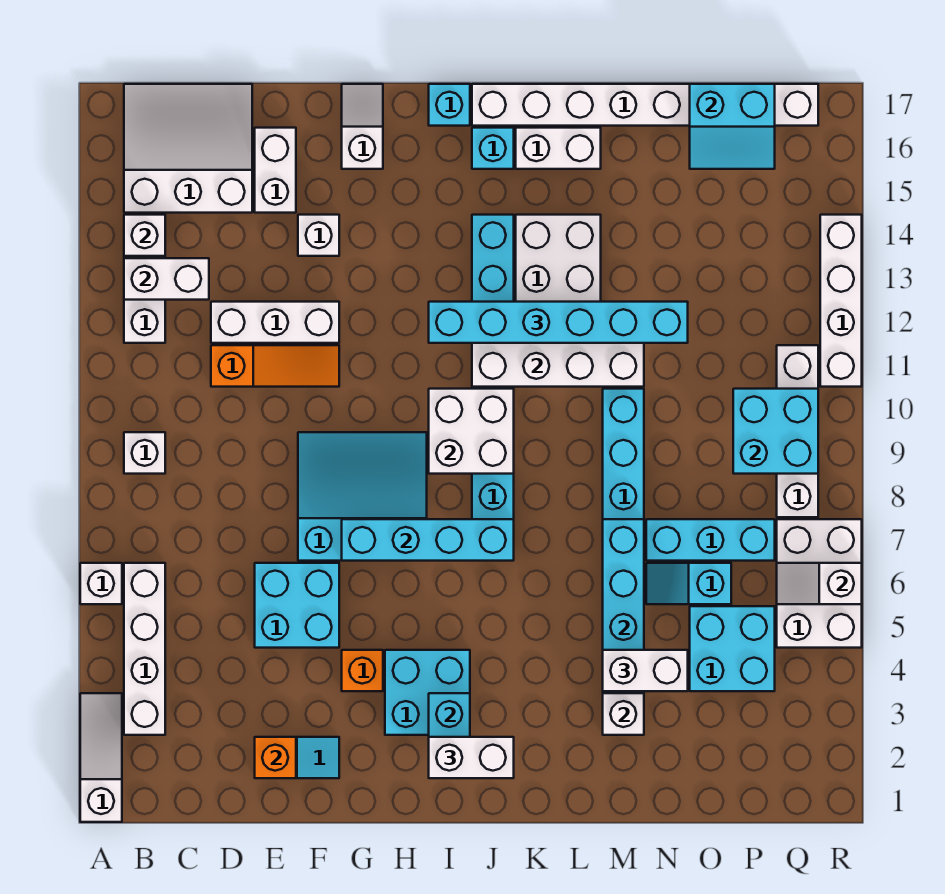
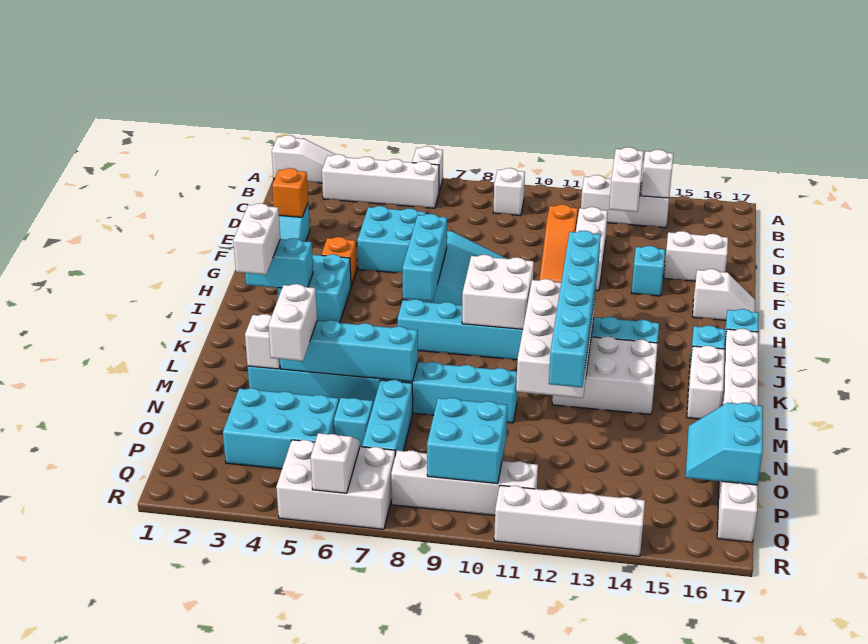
white 3x3 slope [124,84,252,213] -> none
white 1x1 brick [298,215,339,256] -> cyan 1x1 brick [632,246,665,296]
cyan 1x4 brick [342,519,514,561] -> cyan 1x3 brick [402,214,447,301]
cyan 2x2 brick [690,606,775,691] -> cyan 2x3 brick [223,388,339,469]

